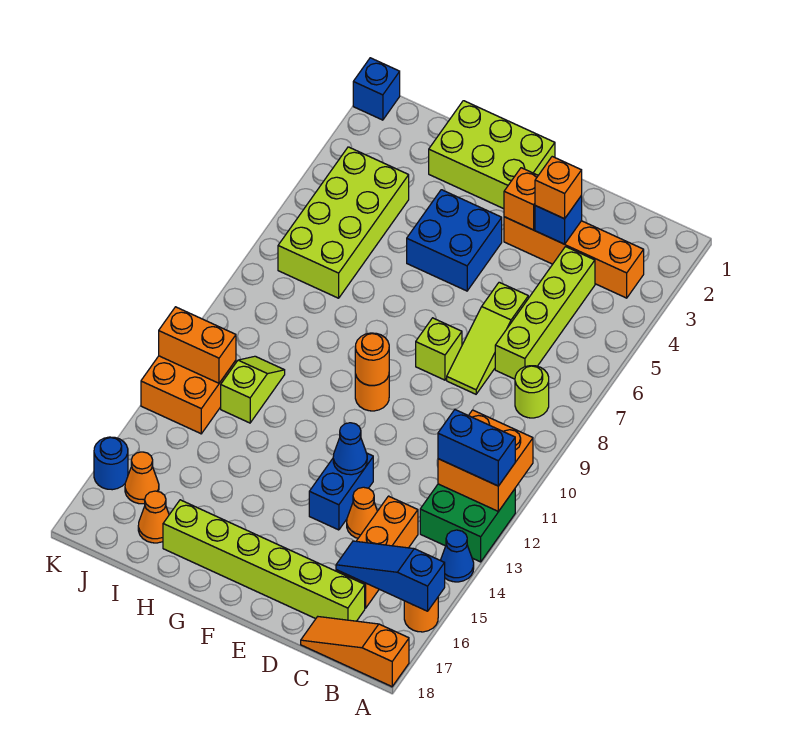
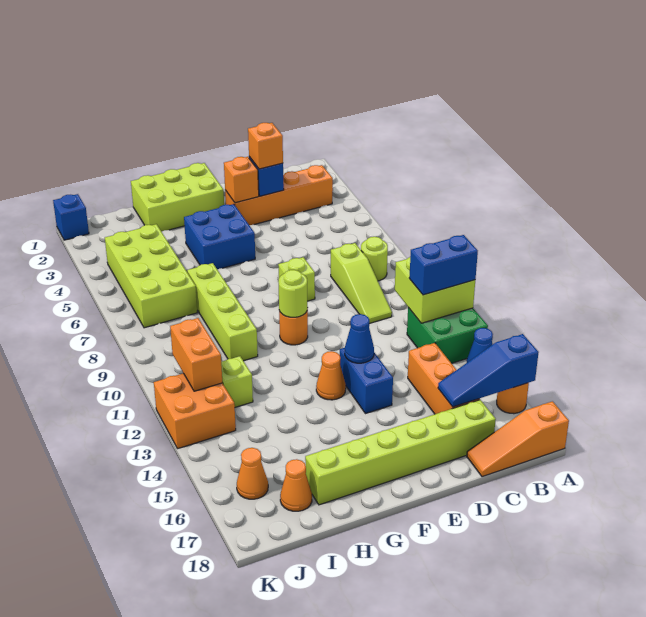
orange 2x2 brick [438,410,533,511] -> lime 2x2 brick [395,257,475,323]
lime 1x4 brick [495,247,595,379] -> lime 1x4 brick moved to [187,263,258,361]
lime 1x3 slope [447,282,528,394] -> lime 1x3 slope moved to [331,243,392,324]
orange 1x1 cone [347,487,377,538] -> orange 1x1 cone moved to [316,351,346,400]
orange 1x1 round brick [355,333,389,385] -> lime 1x1 round brick [278,270,308,317]
orange 1x2 brick [159,307,236,383] -> orange 1x2 brick turned to [170,318,222,391]
blue 1x1 round brick [94,437,128,490] -> none

